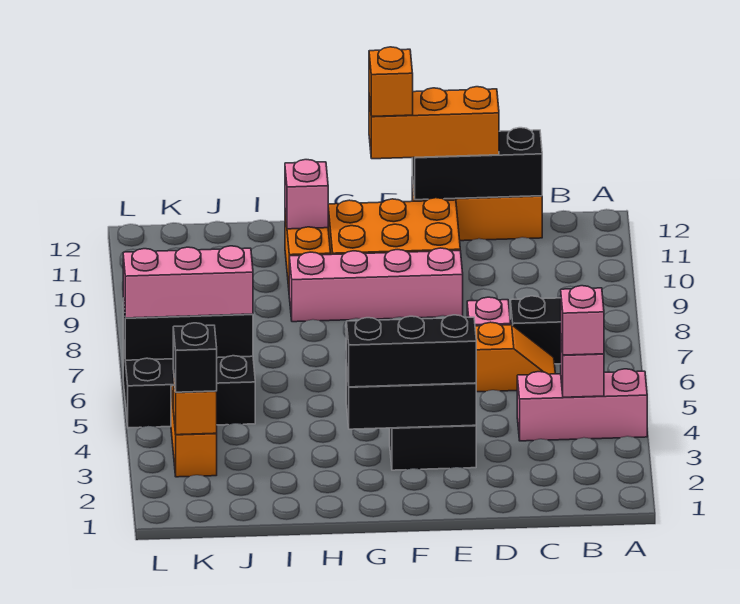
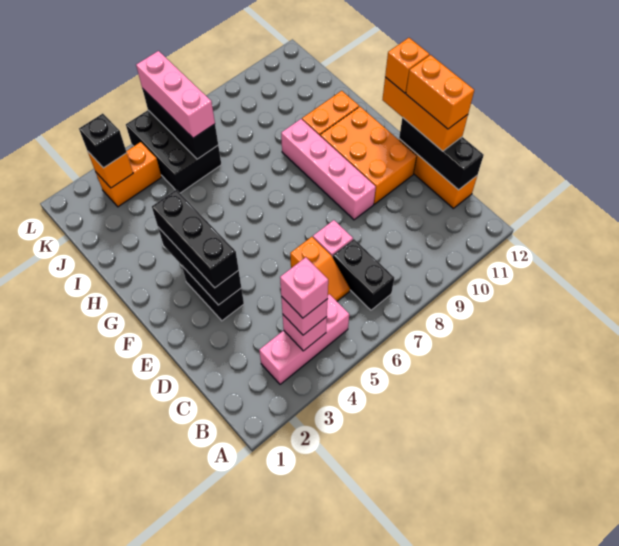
pink 1x3 brick [517,369,647,441] -> pink 1x3 brick turned to [259,294,349,384]
none -> orange 1x2 brick [406,55,474,129]
pink 1x1 brick [285,160,328,229] -> pink 1x1 brick moved to [280,257,328,318]

